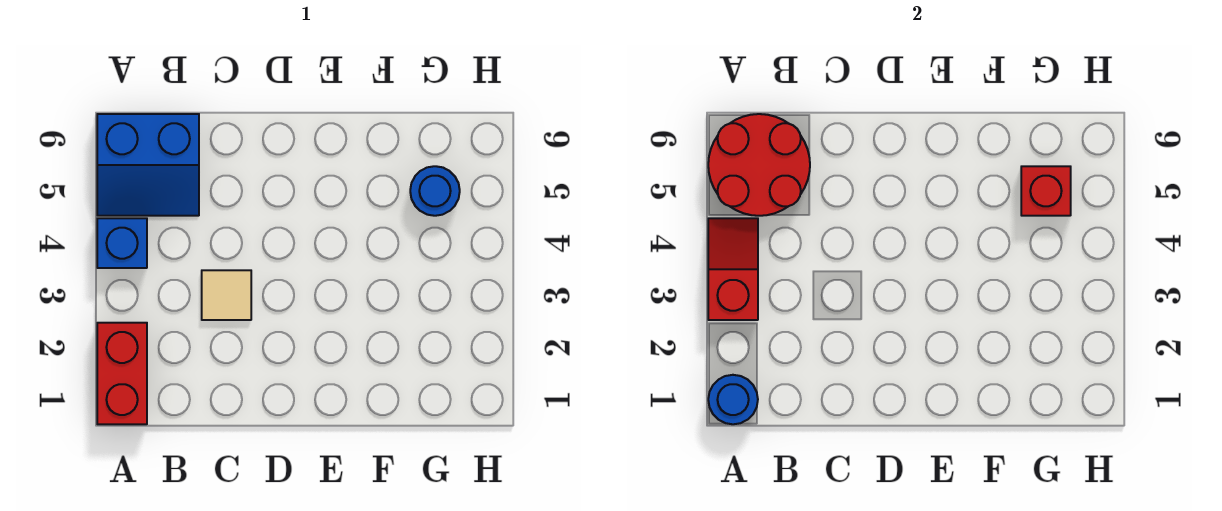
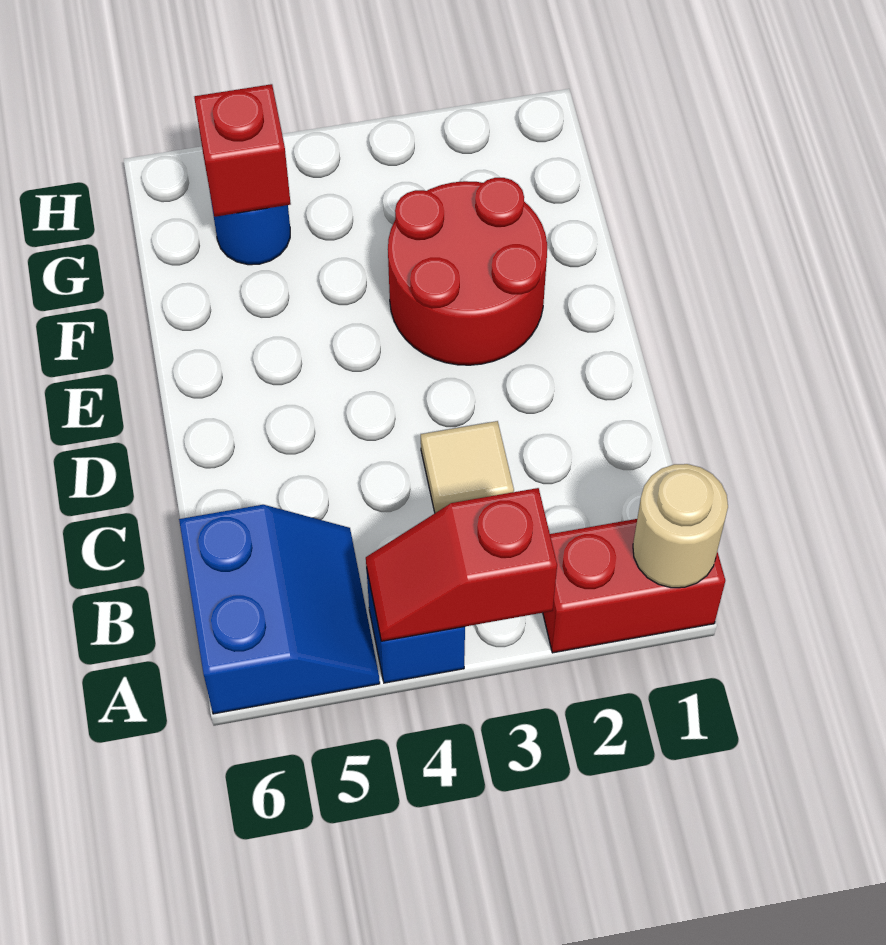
blue 1x1 round brick [708,375,758,424] -> tan 1x1 round brick [633,464,728,588]
red 2x2 round brick [708,114,810,216] -> red 2x2 round brick moved to [388,178,547,365]

